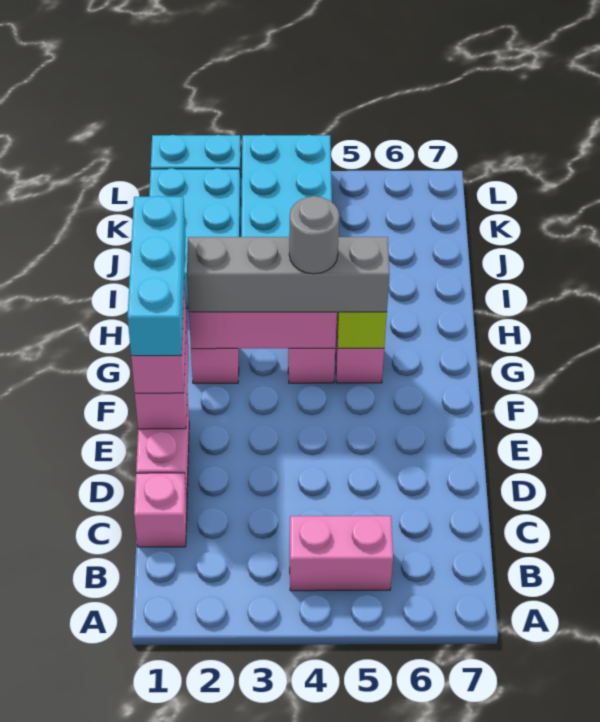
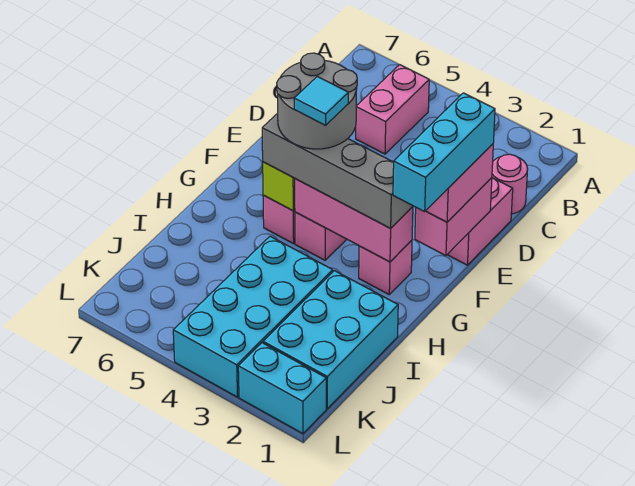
pink 1x2 brick [290,516,393,591] -> pink 1x2 brick turned to [356,65,429,154]
pink 1x1 brick [134,473,187,547] -> pink 1x1 round brick [492,154,528,214]
grey 1x1 round brick [289,196,339,274] -> grey 2x2 round brick [277,53,357,149]
none -> cyan 1x1 tile [294,77,348,125]

